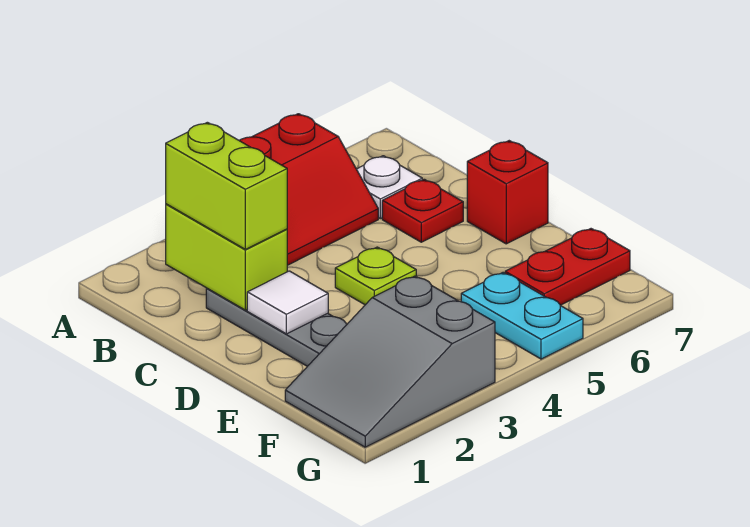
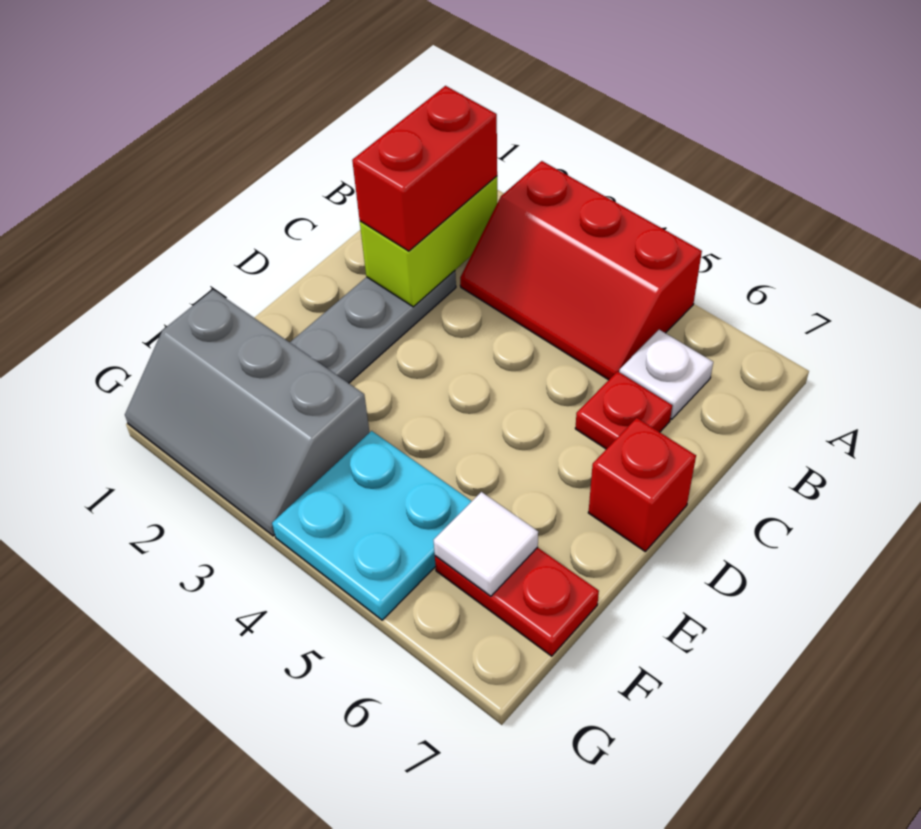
lime 1x2 brick [166,122,287,249] -> red 1x2 brick [352,86,497,251]
white 1x1 tile [247,271,328,334] -> white 1x1 tile moved to [433,492,538,596]
lime 1x1 plate [335,247,416,305] -> none
grey 2x3 slope [285,276,495,447] -> grey 2x3 slope turned to [125,290,370,536]
cyan 1x2 plate [461,273,583,359] -> cyan 2x2 plate [272,431,472,620]

